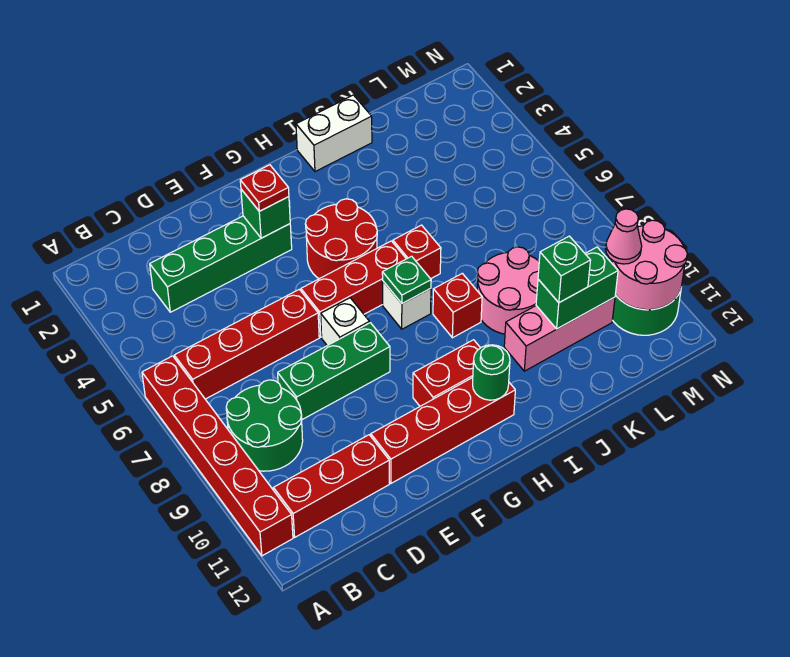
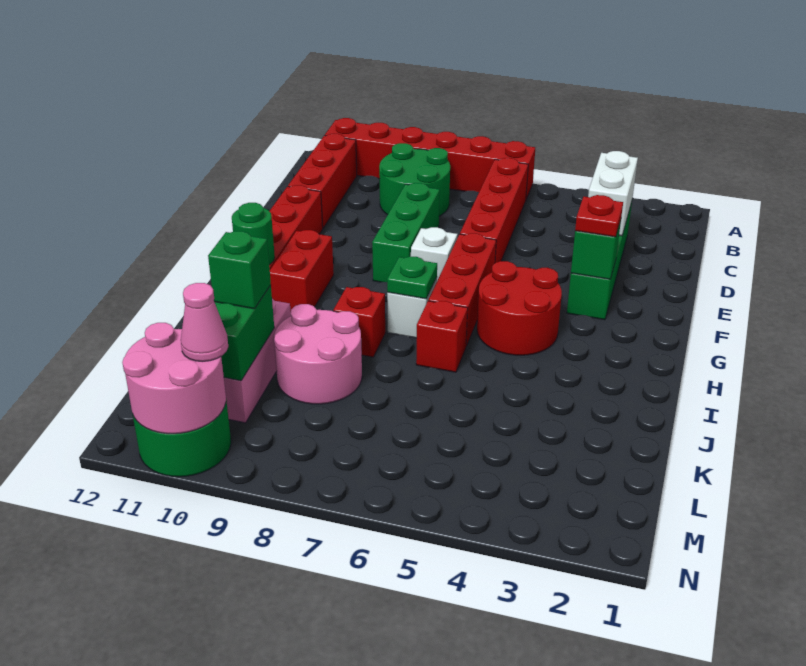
white 1x2 brick [296,95,372,172] -> white 1x2 brick moved to [588,151,638,236]

